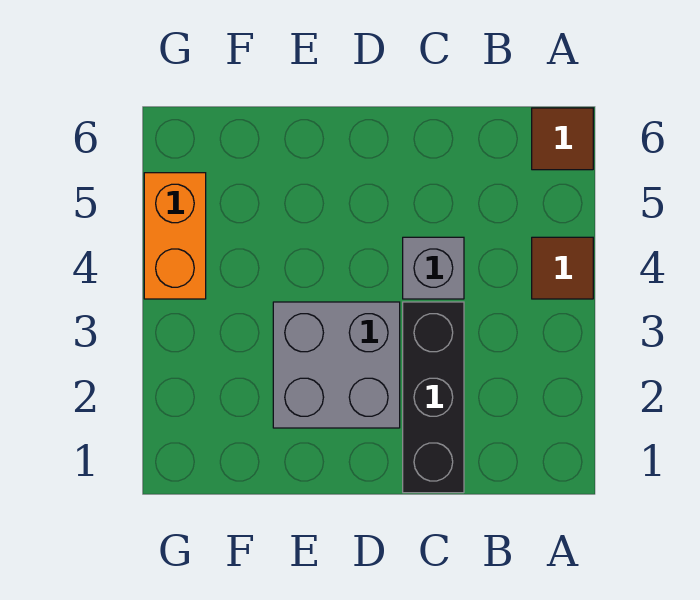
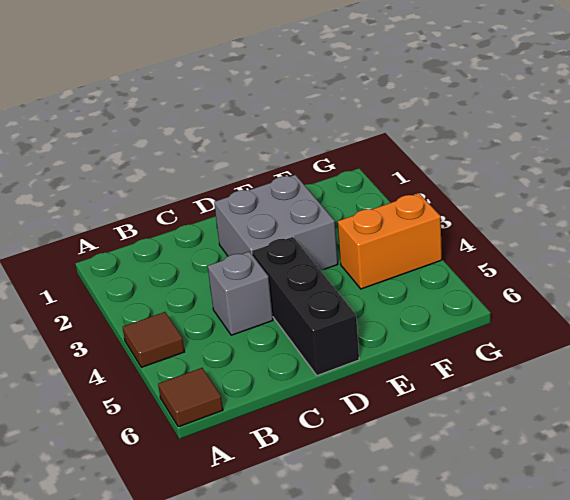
black 1x3 brick [403,302,464,493] -> black 1x3 brick moved to [252,237,359,375]
orange 1x2 brick [144,173,206,299] -> orange 1x2 brick turned to [338,193,442,289]

